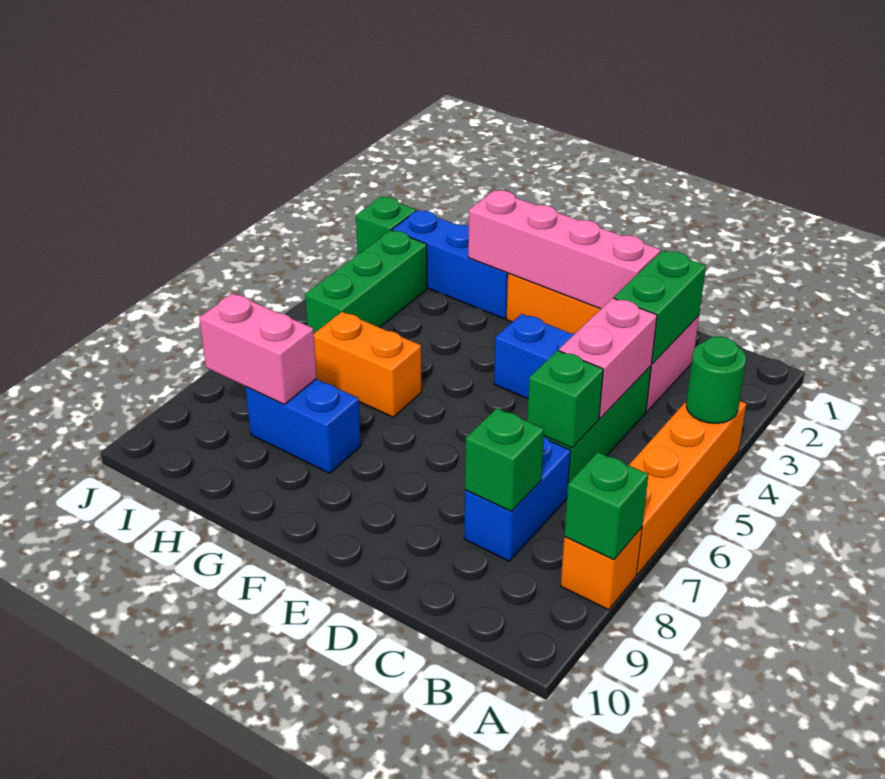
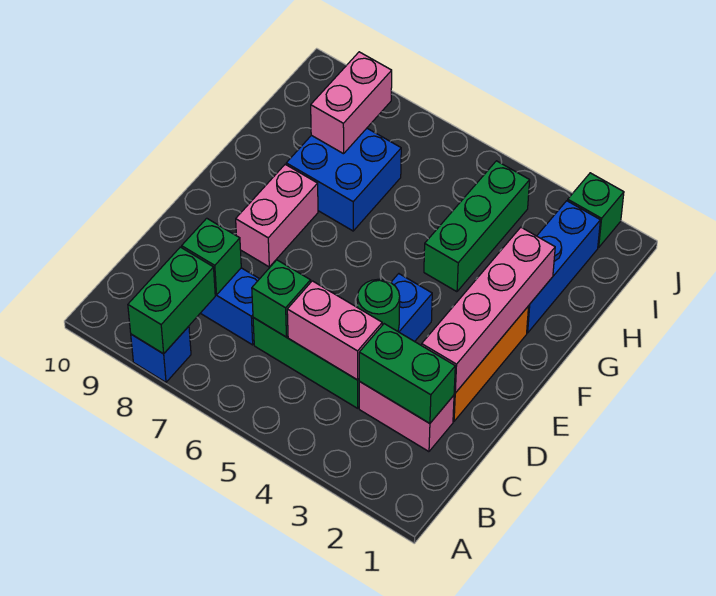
orange 1x4 brick [629,401,746,575] -> none
green 1x1 round brick [686,337,746,423] -> green 1x1 round brick moved to [358,279,400,331]
orange 1x1 brick [561,527,642,610] -> blue 1x1 brick [131,326,191,382]
green 1x1 brick [564,452,648,560] -> green 1x2 brick [128,247,215,354]
none -> pink 1x2 brick [236,164,318,267]
orange 1x2 brick [314,312,422,417] -> none
blue 1x2 brick [246,379,361,473] -> blue 2x2 brick [286,128,401,231]
green 1x3 brick [305,230,427,333] -> green 1x3 brick turned to [424,161,530,292]

